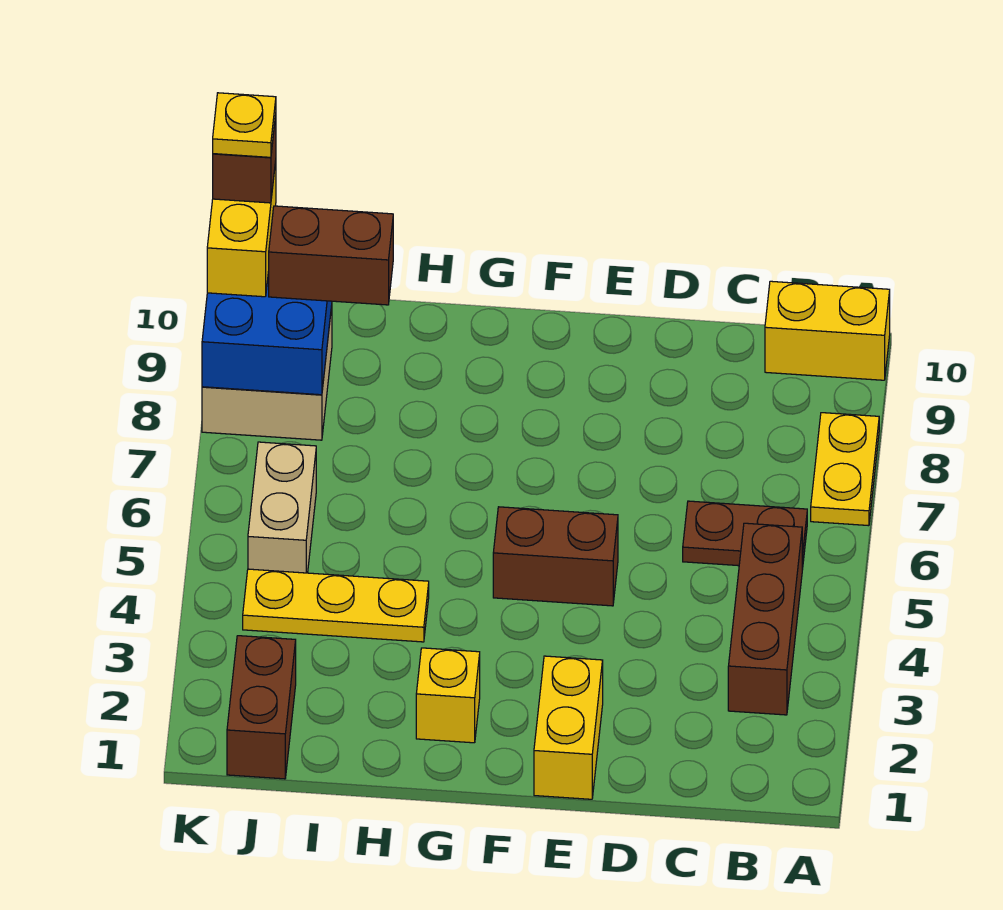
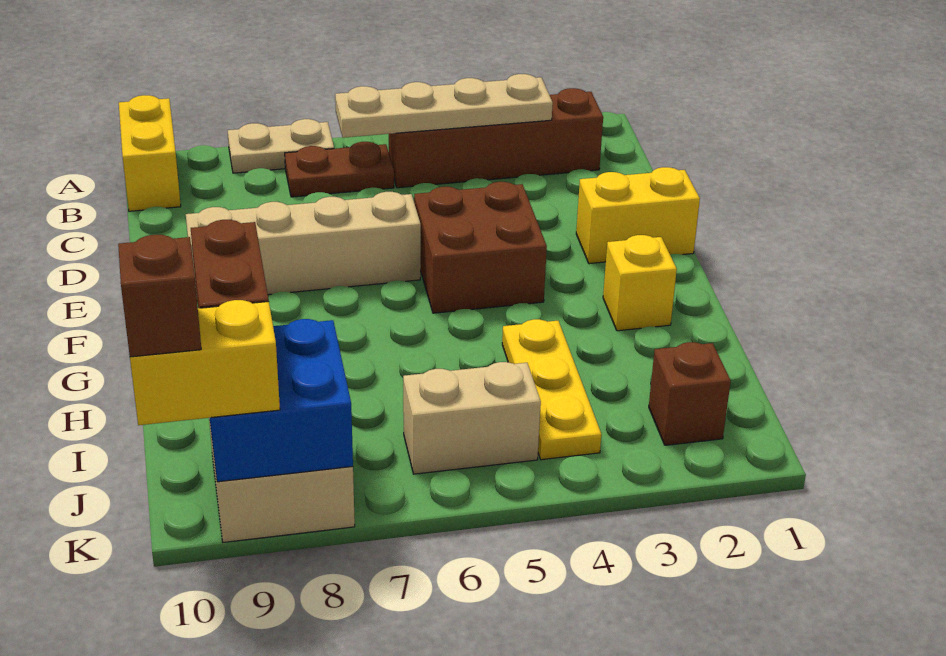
yellow 1x2 plate [811,413,879,526] -> tan 1x2 plate [228,119,334,173]
brown 1x3 brick [728,523,802,715] -> brown 1x4 brick [389,88,603,188]
none -> tan 1x4 plate [335,74,553,138]
brown 1x2 plate [683,501,807,570] -> brown 1x2 plate turned to [285,142,394,197]
brown 1x2 brick [493,507,618,606] -> brown 2x2 brick [414,182,547,313]
none -> tan 1x4 brick [186,192,421,295]
brown 1x2 brick [227,636,296,779] -> brown 1x1 brick [649,342,731,445]
yellow 1x1 plate [213,93,276,157] -> none

